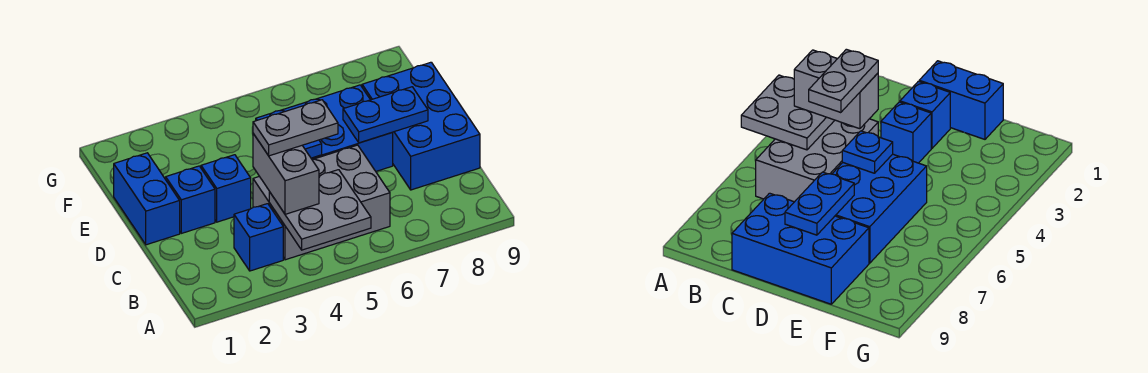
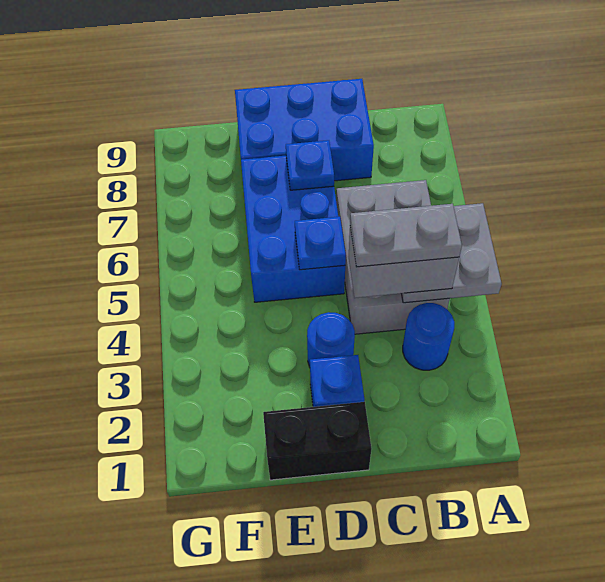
blue 1x1 brick [234,204,283,271] -> blue 1x1 round brick [403,303,454,370]
grey 1x2 plate [253,100,338,156] -> grey 1x2 plate turned to [350,204,462,267]
blue 1x2 brick [114,153,180,245] -> black 1x2 brick [263,402,371,480]
blue 1x1 brick [201,155,251,222] -> blue 1x1 round brick [307,312,355,367]
blue 1x2 plate [343,87,428,143] -> blue 1x1 plate [286,140,334,190]

